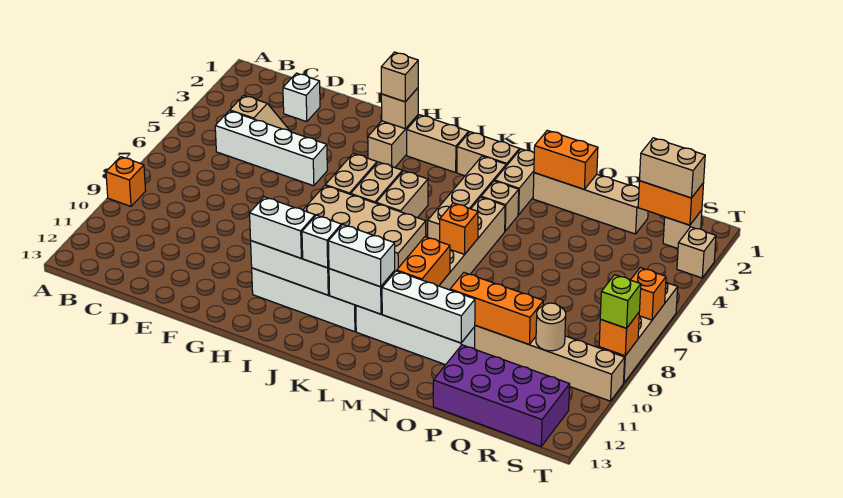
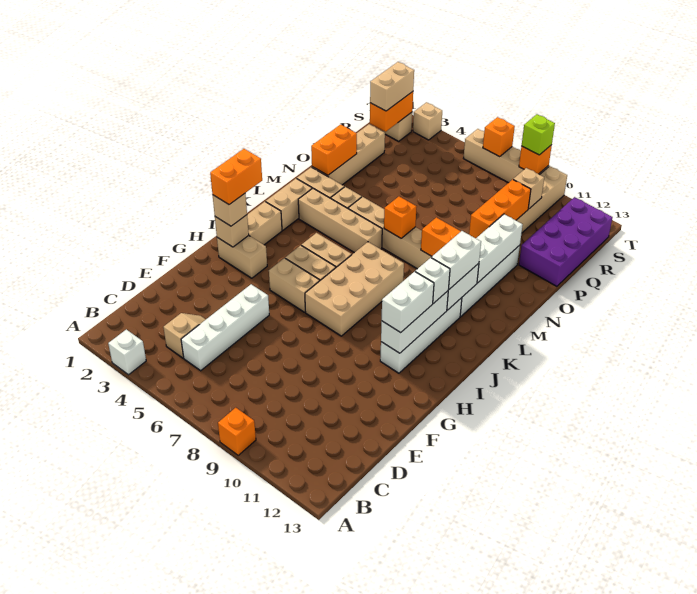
white 1x1 brick [283,73,320,122] -> white 1x1 brick moved to [108,329,146,375]
none -> orange 1x2 brick [210,149,262,205]
tan 1x1 round brick [536,303,566,351] -> tan 1x1 brick [513,168,544,209]

